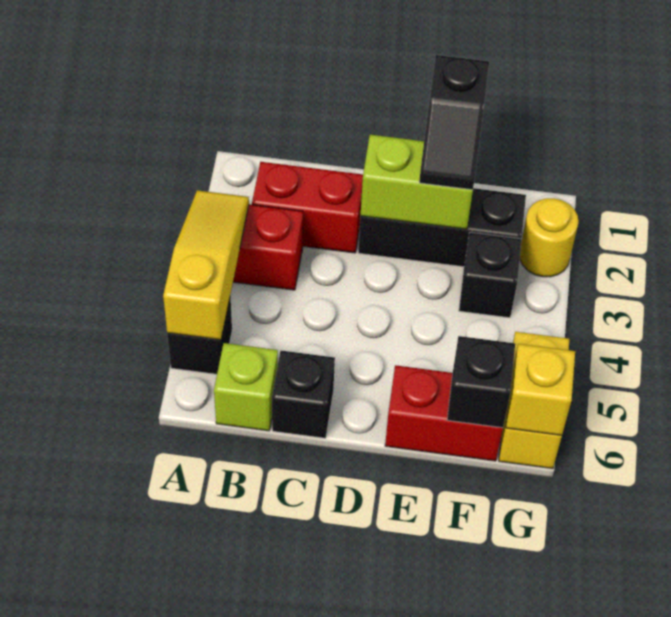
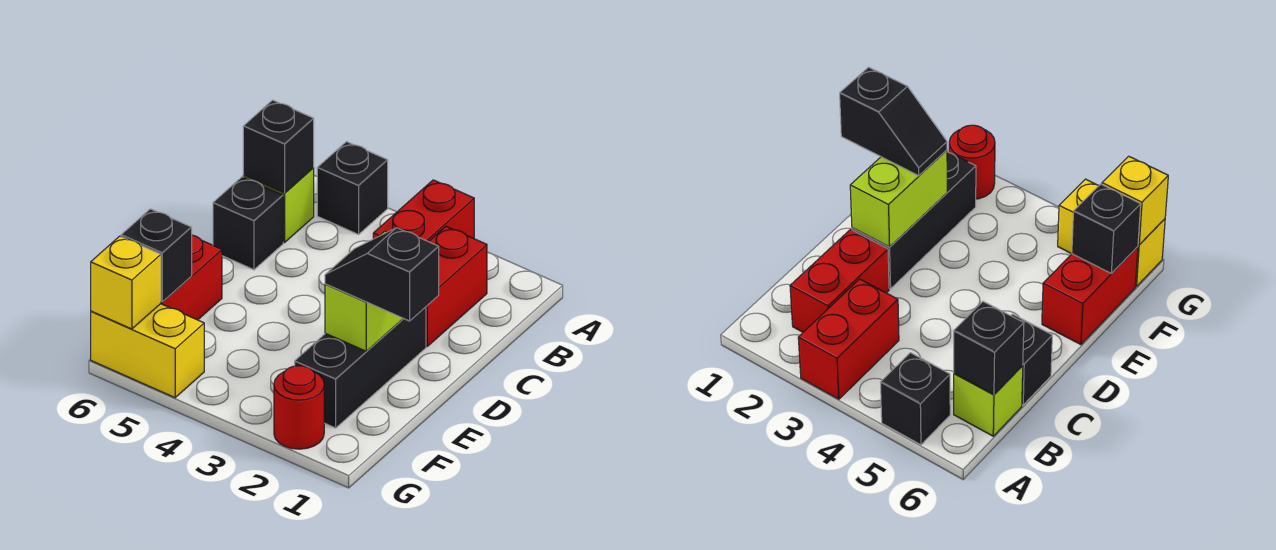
yellow 1x3 slope [163,190,249,340] -> none
black 1x1 brick [459,232,522,318] -> black 1x1 brick moved to [243,100,314,193]
yellow 1x1 round brick [520,198,579,277] -> red 1x1 round brick [274,366,324,449]

